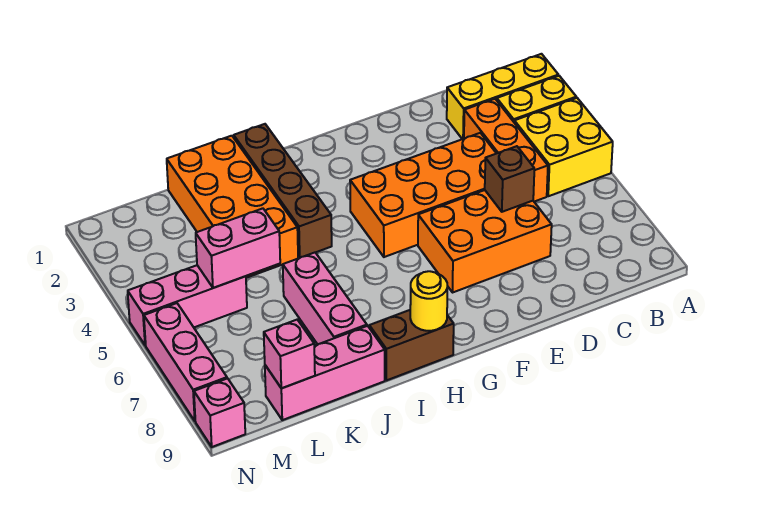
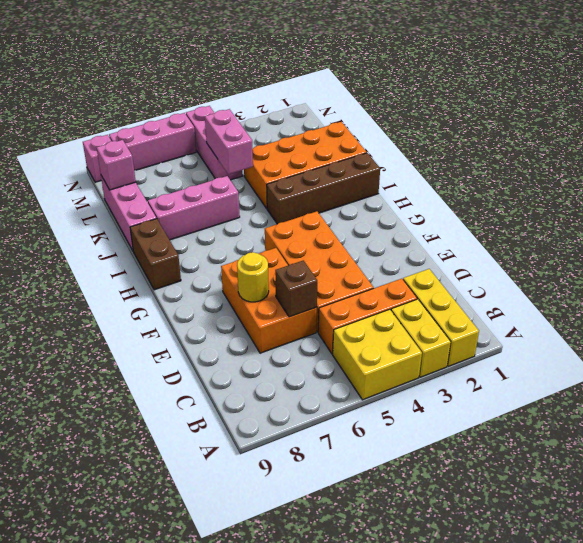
yellow 1x1 round brick [410,271,447,331] -> yellow 1x1 round brick moved to [237,252,269,302]

